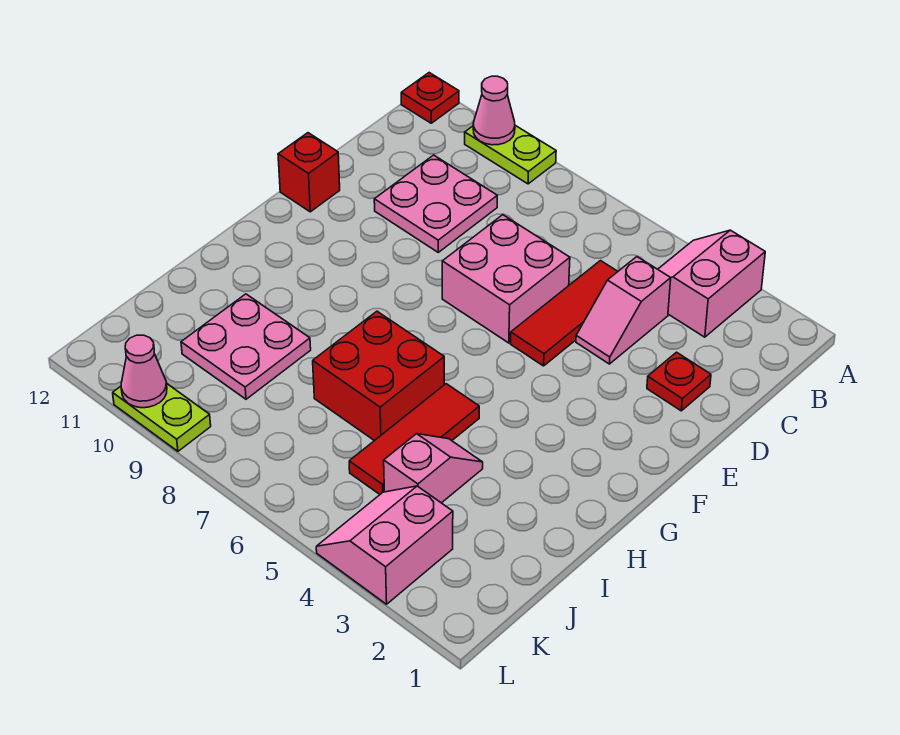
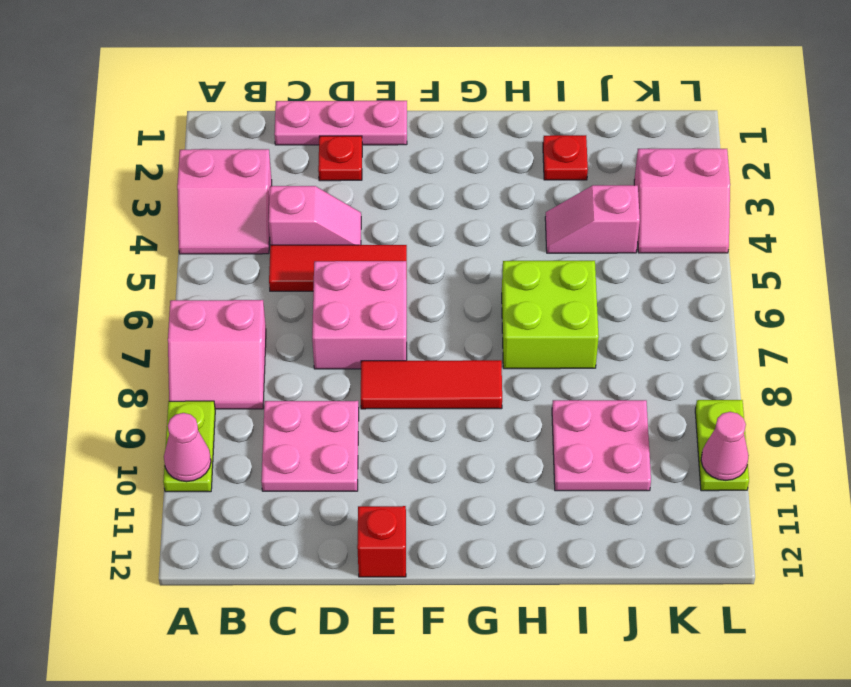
none -> pink 2x2 slope [168,300,266,409]
red 1x1 plate [401,73,459,123] -> red 1x1 plate moved to [543,135,588,180]
none -> pink 1x3 plate [274,101,407,145]
red 1x3 tile [349,384,479,494] -> red 1x3 tile moved to [361,360,502,409]
red 2x2 brick [313,311,444,441] -> lime 2x2 brick [502,261,599,369]

